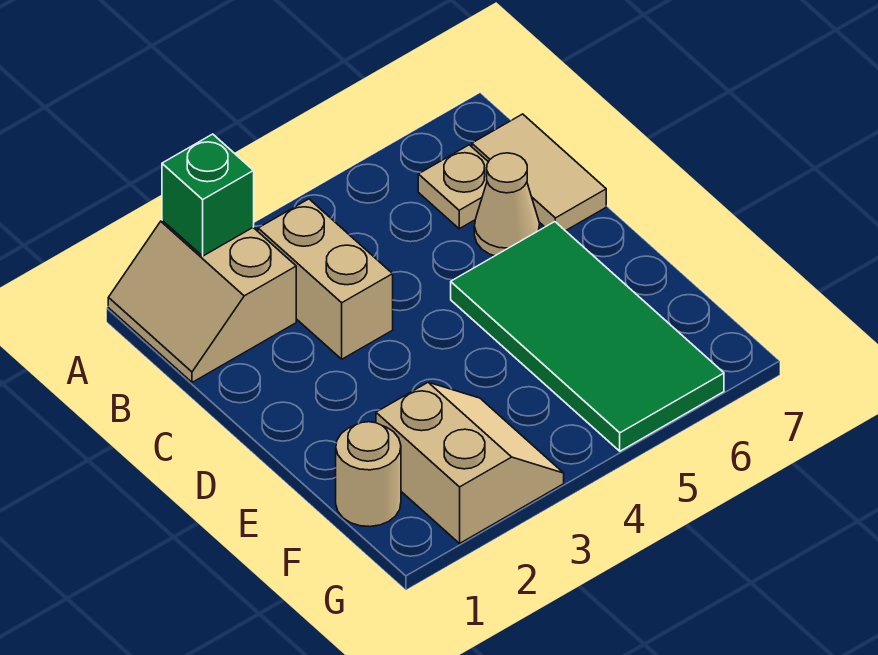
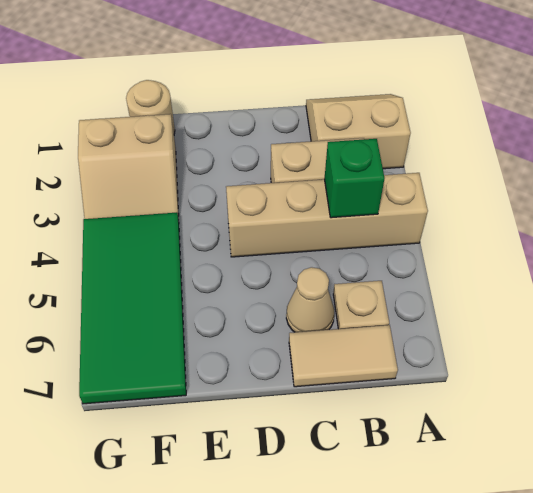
green 1x1 brick [162,134,254,256] -> green 1x1 brick moved to [324,139,384,218]
none -> tan 1x4 brick [226,173,428,257]
green 2x4 tile [451,222,724,451] -> green 2x4 tile turned to [79,213,186,404]

